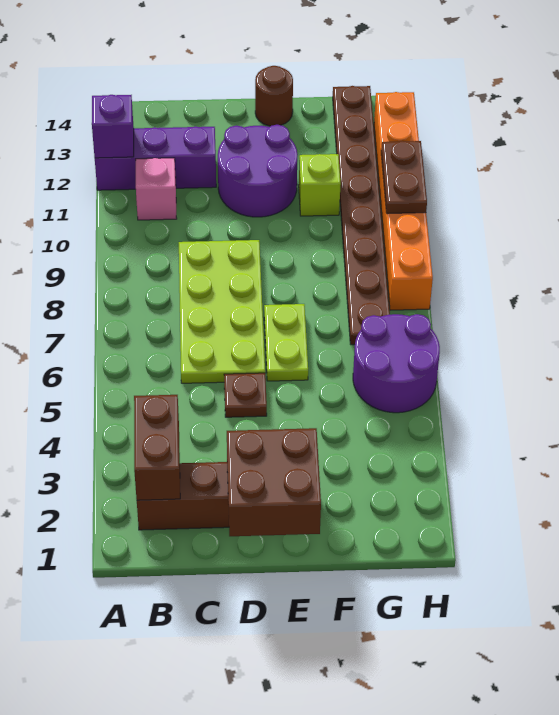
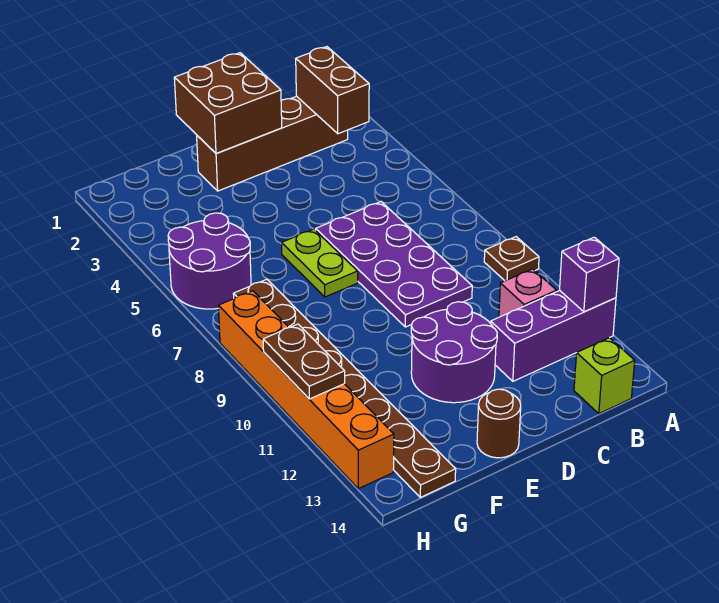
lime 2x4 plate [179,240,265,383] -> purple 2x4 plate [316,202,472,327]
brown 1x1 plate [224,373,267,417] -> brown 1x1 plate moved to [484,237,539,281]
lime 1x1 brick [299,154,341,216] -> lime 1x1 brick moved to [574,338,635,414]

